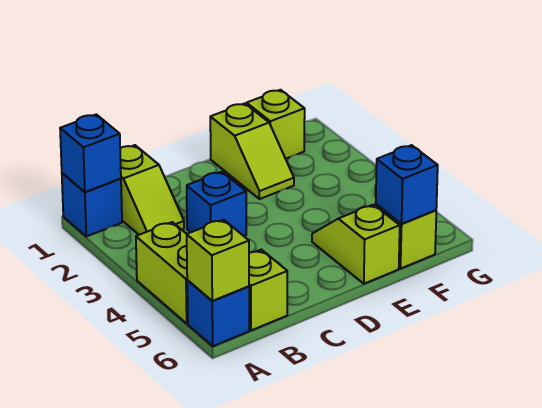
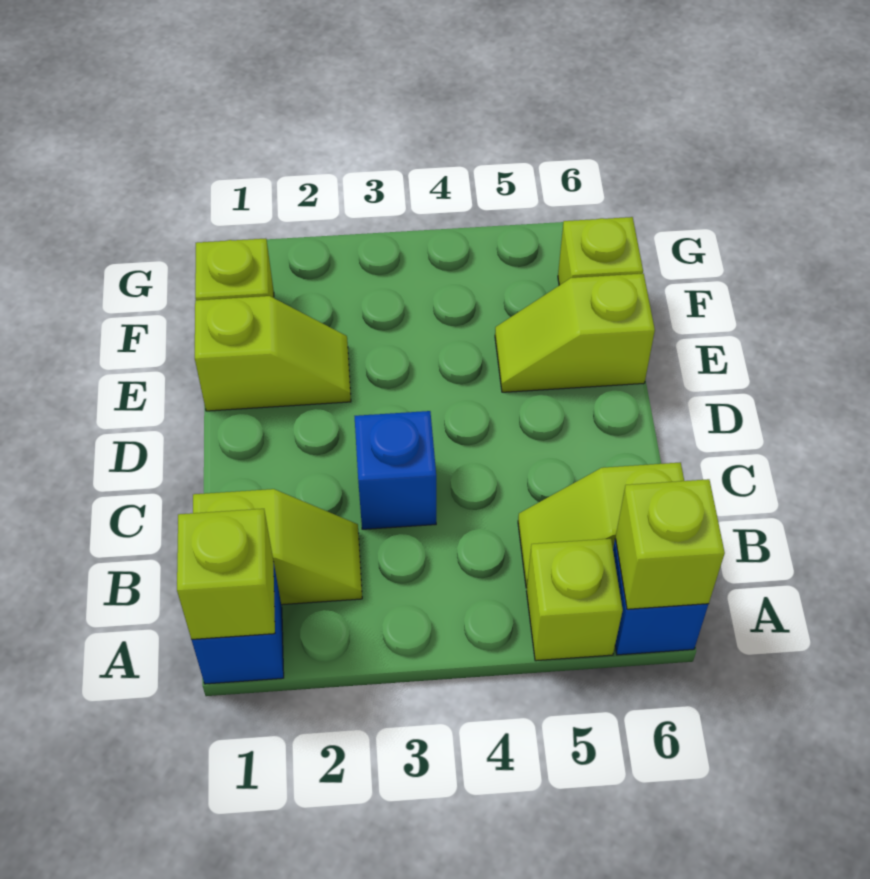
blue 1x1 brick [60,114,121,192] -> lime 1x1 brick [177,509,275,639]
lime 1x2 brick [136,222,188,323] -> lime 1x1 brick [526,539,623,661]
blue 1x1 brick [376,145,438,224] -> none

